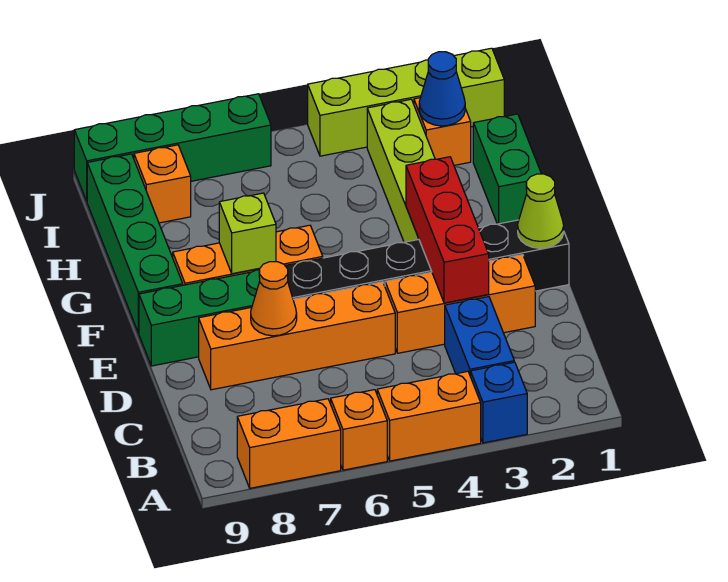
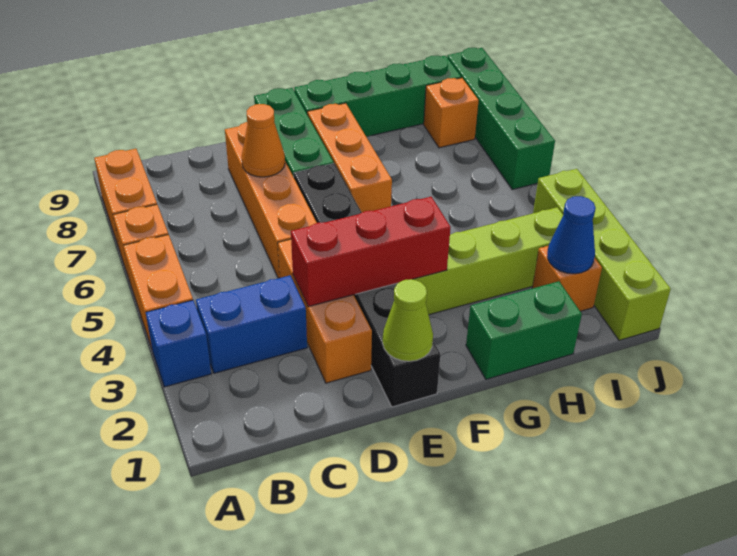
lime 1x1 brick [219,193,276,274] -> none

